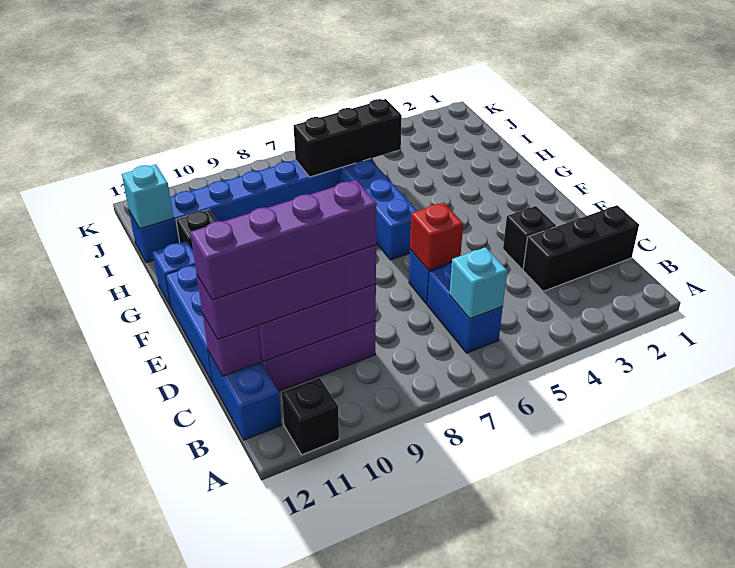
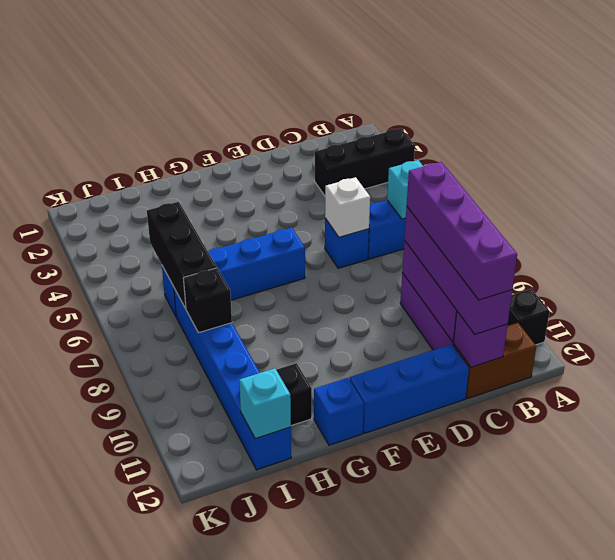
blue 1x2 brick [208,351,282,440] -> brown 1x2 brick [453,323,536,399]
black 1x3 brick [523,205,639,291] -> black 1x3 brick turned to [315,128,415,196]
black 1x1 brick [503,206,556,269] -> black 1x1 brick moved to [183,268,232,333]
red 1x1 brick [410,202,463,270] -> white 1x1 brick [325,177,370,237]

